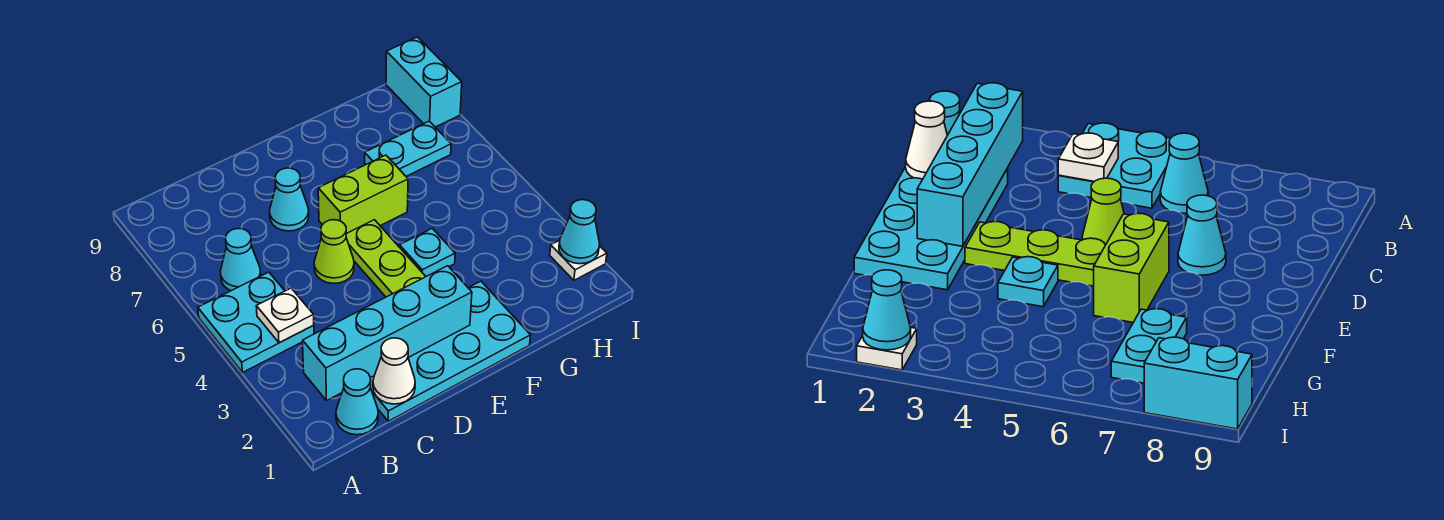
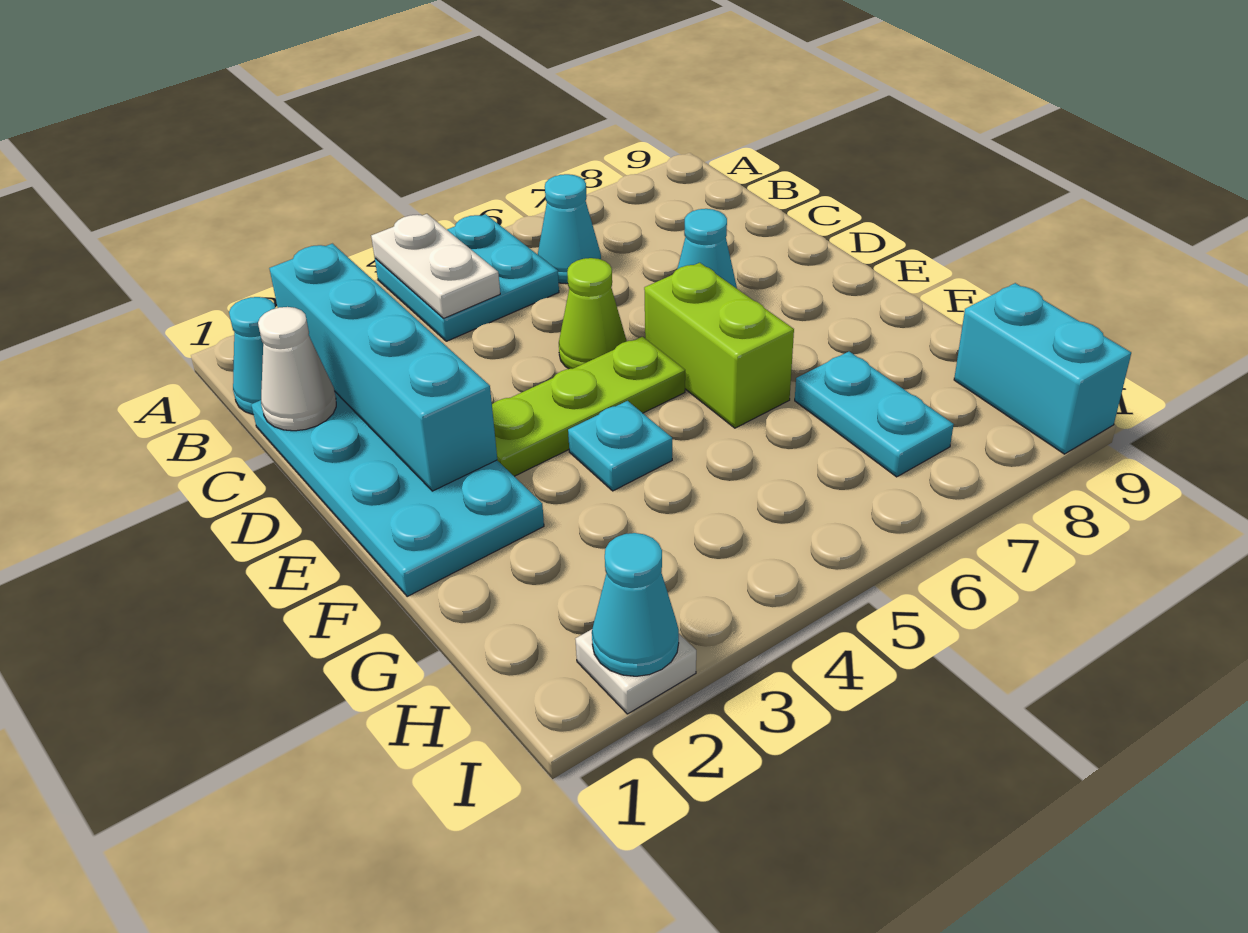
white 1x1 plate [256,288,314,343] -> white 1x2 plate [371,214,500,318]
cyan 1x2 brick [386,37,462,127] -> cyan 1x2 brick turned to [954,283,1131,454]

